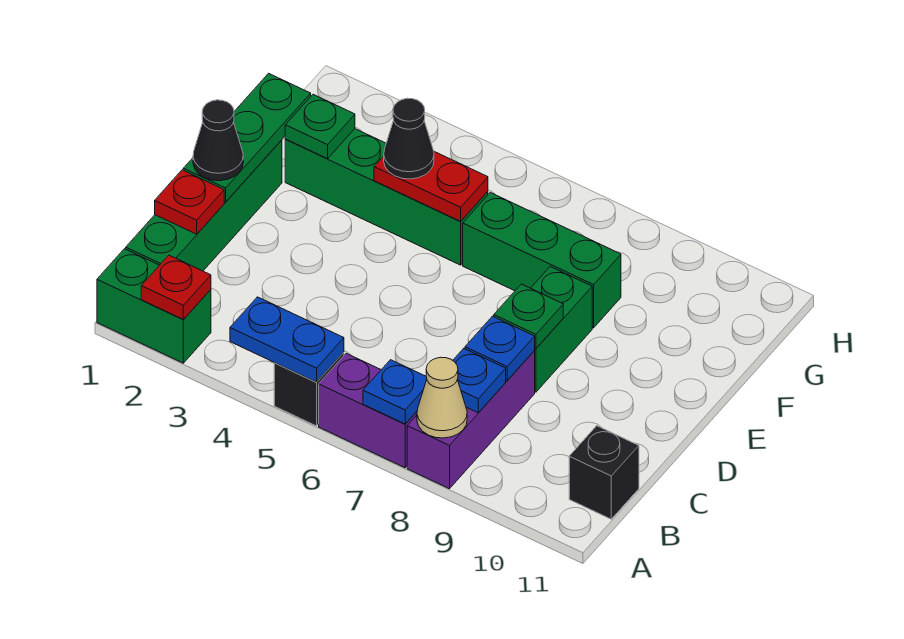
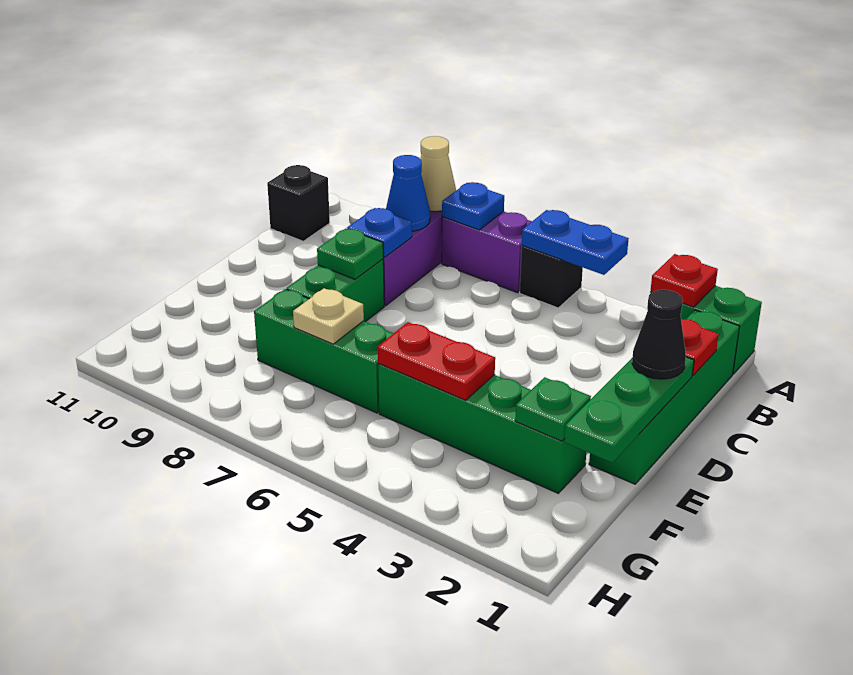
blue 1x1 plate [453,348,506,413] -> blue 1x1 cone [386,155,430,231]
black 1x1 cone [384,98,434,179] -> none
none -> tan 1x1 plate [293,288,364,344]

